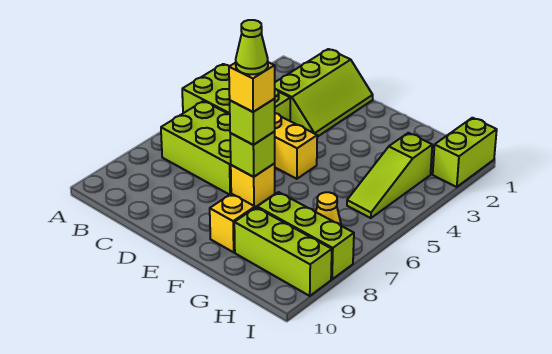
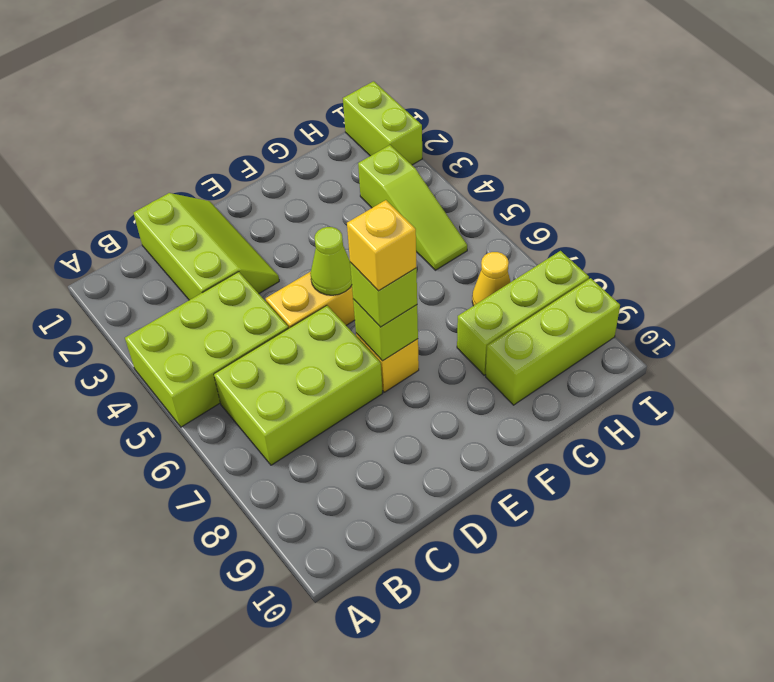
lime 1x1 cone [236,20,268,75] -> lime 1x1 cone moved to [310,227,352,295]
yellow 1x1 brick [210,194,255,252] -> none

